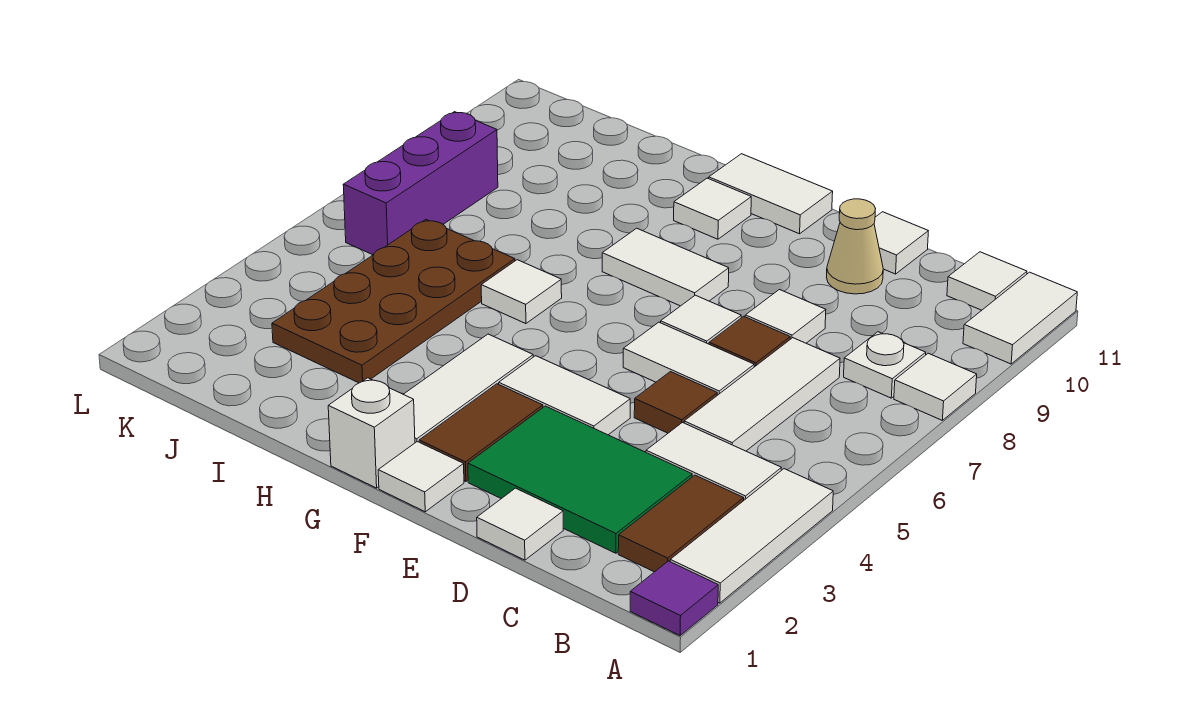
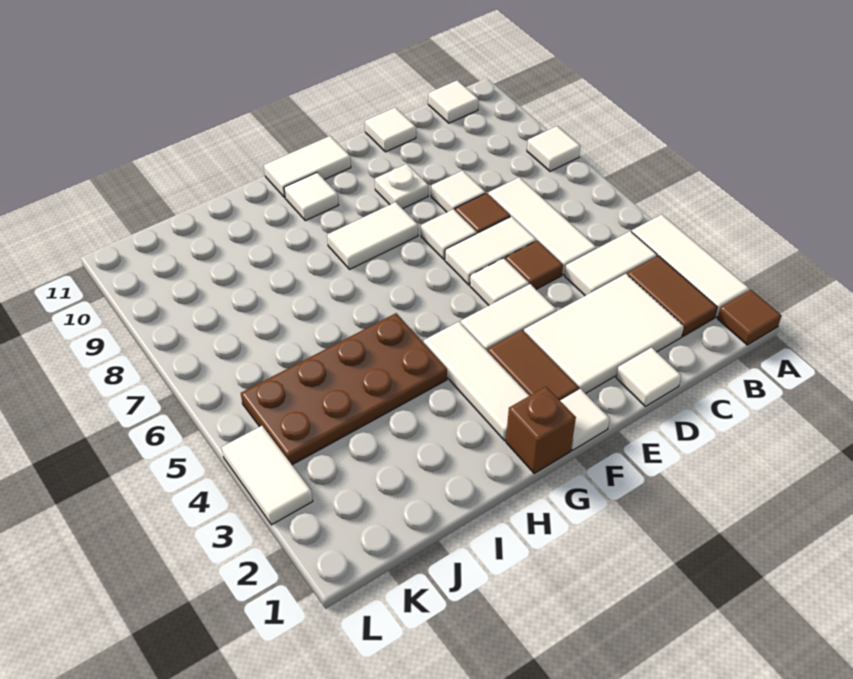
purple 1x1 tile [630,561,718,635] -> brown 1x1 tile [717,290,782,345]
white 1x2 tile [963,272,1077,364] -> white 1x2 tile moved to [222,426,313,525]
white 1x1 plate [844,332,926,398] -> white 1x1 plate moved to [375,164,428,209]
green 2x3 tile [468,406,692,553] -> white 2x3 tile [524,274,684,394]
tan 1x1 cone [826,199,883,294] -> none
white 1x1 brick [328,378,415,488] -> brown 1x1 brick [506,387,576,473]
white 1x1 tile [481,260,562,324] -> white 1x1 tile moved to [470,258,529,305]
brown 2x4 plate [272,220,515,383] -> brown 2x4 plate turned to [241,313,447,465]
purple 1x3 brick [343,112,498,255] -> none

